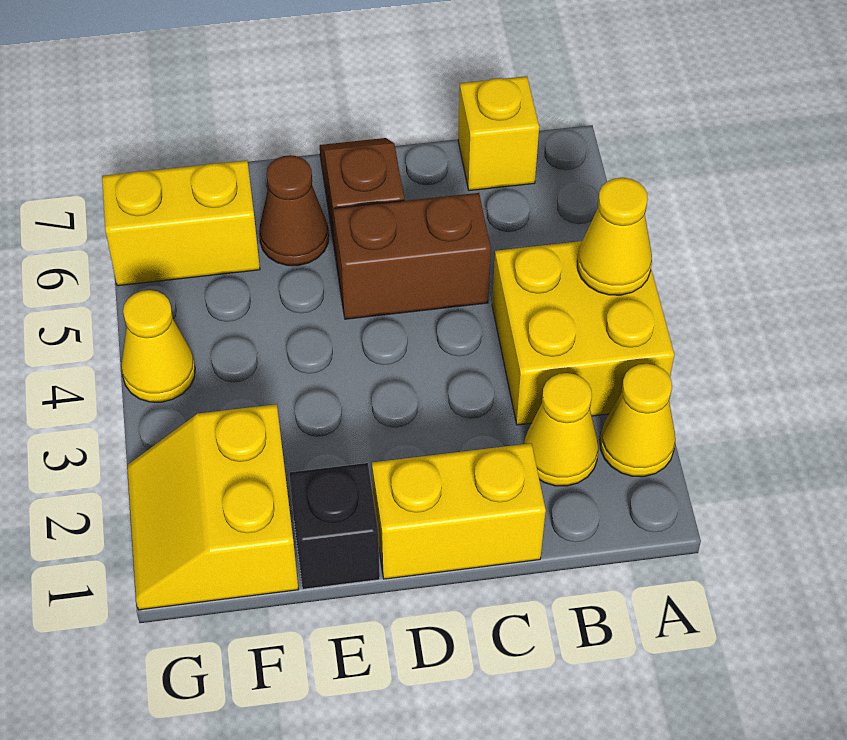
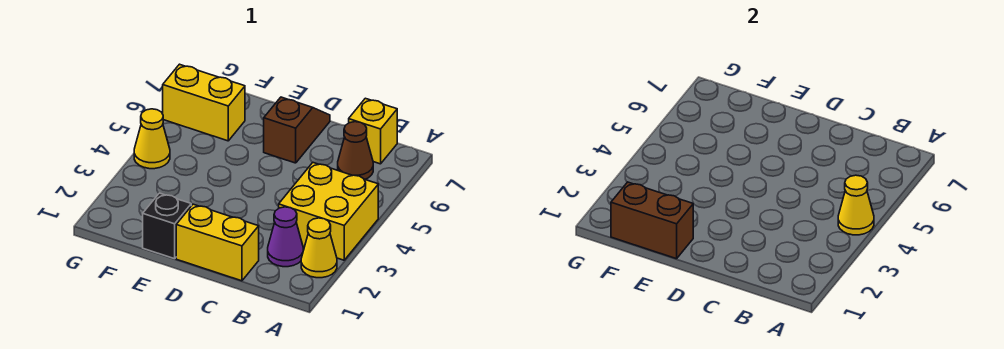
yellow 1x1 cone [524,373,598,486] -> purple 1x1 cone [268,207,303,267]
brown 1x2 brick [333,193,491,319] -> brown 1x2 brick moved to [611,182,693,259]
brown 1x1 cone [259,155,329,266] -> brown 1x1 cone moved to [338,122,373,179]
yellow 2x2 slope [127,404,298,610] -> none

